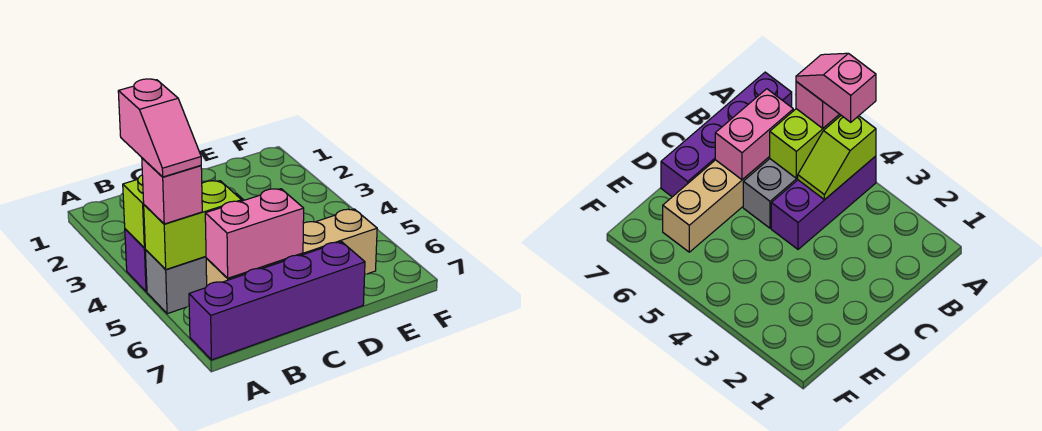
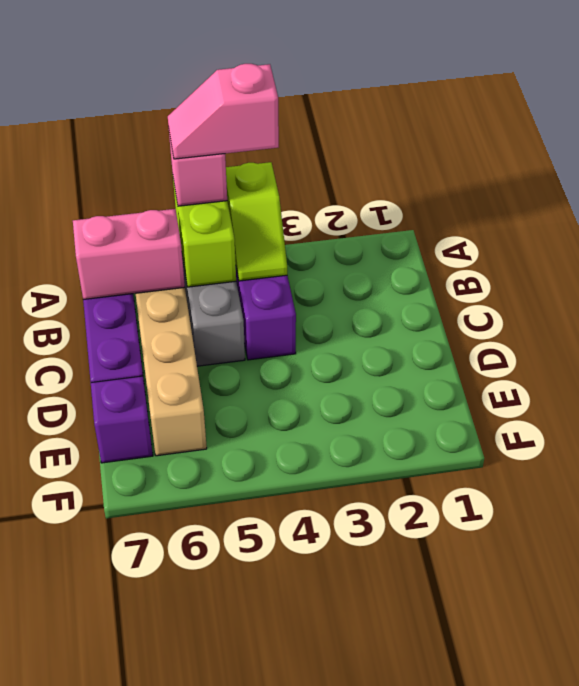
pink 1x2 brick [205,189,304,278] -> pink 1x2 brick turned to [73,209,185,299]
none -> purple 1x1 brick [91,376,153,463]

